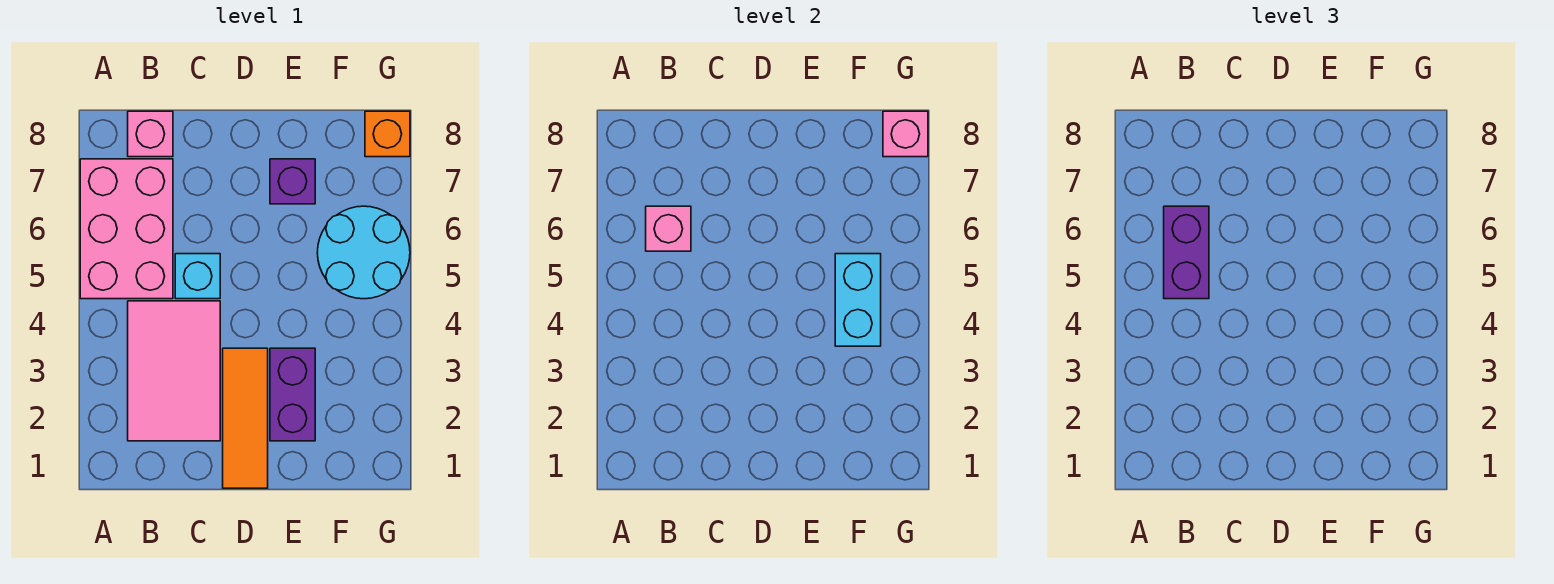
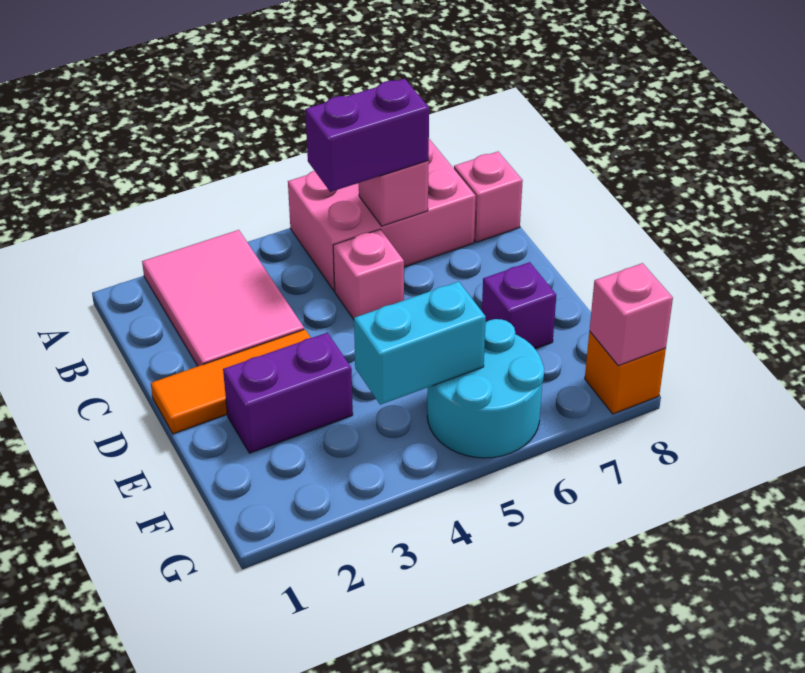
pink 2x3 tile [128,301,220,441] -> pink 2x3 tile turned to [142,230,304,366]
cyan 1x1 brick [175,254,220,299] -> pink 1x1 brick [333,229,404,319]

